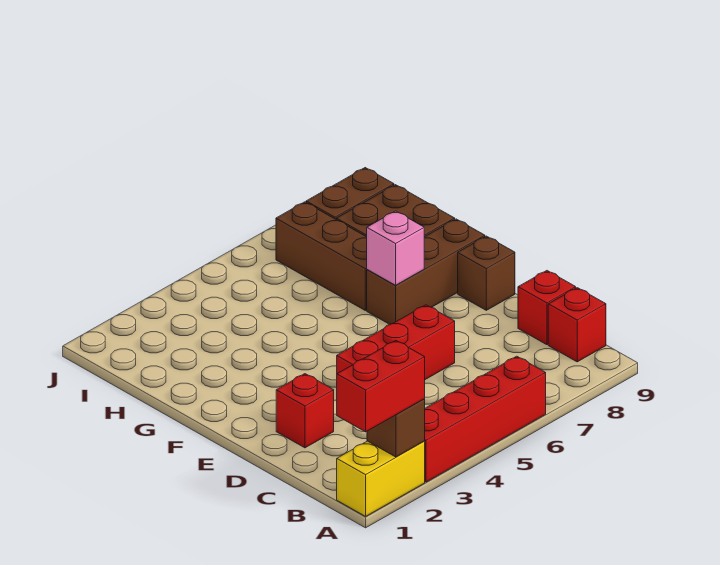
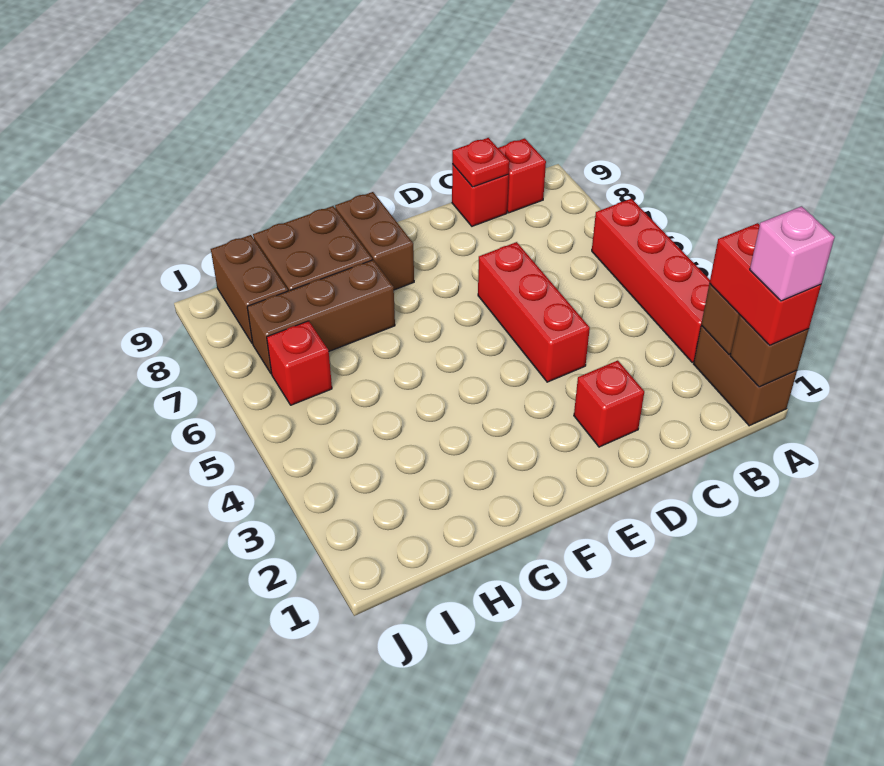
yellow 1x2 brick [337,441,425,516] -> brown 1x2 brick [694,326,797,426]
none -> red 1x1 plate [452,138,509,187]
brown 1x1 brick [458,236,515,310] -> brown 1x1 brick moved to [730,315,809,387]
brown 1x3 brick [367,219,485,324] -> brown 1x2 brick [335,192,414,290]
pink 1x1 brick [367,211,424,285] -> pink 1x1 brick moved to [750,206,835,301]
none -> red 1x1 brick [267,321,332,405]

